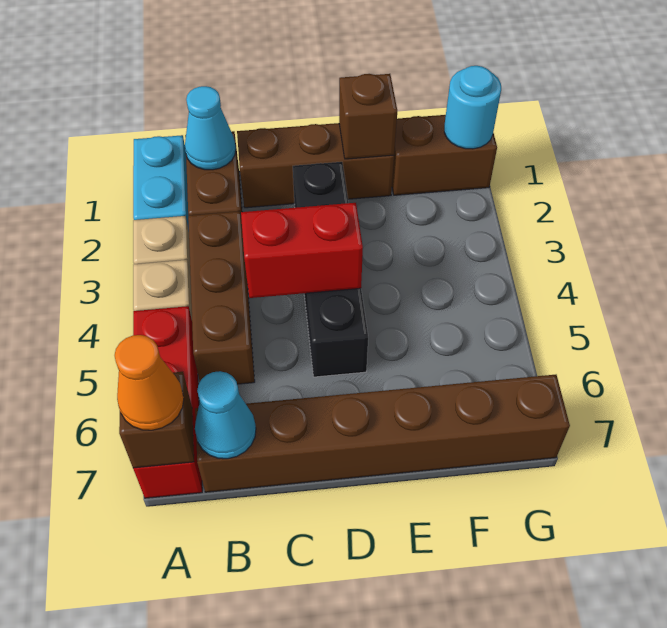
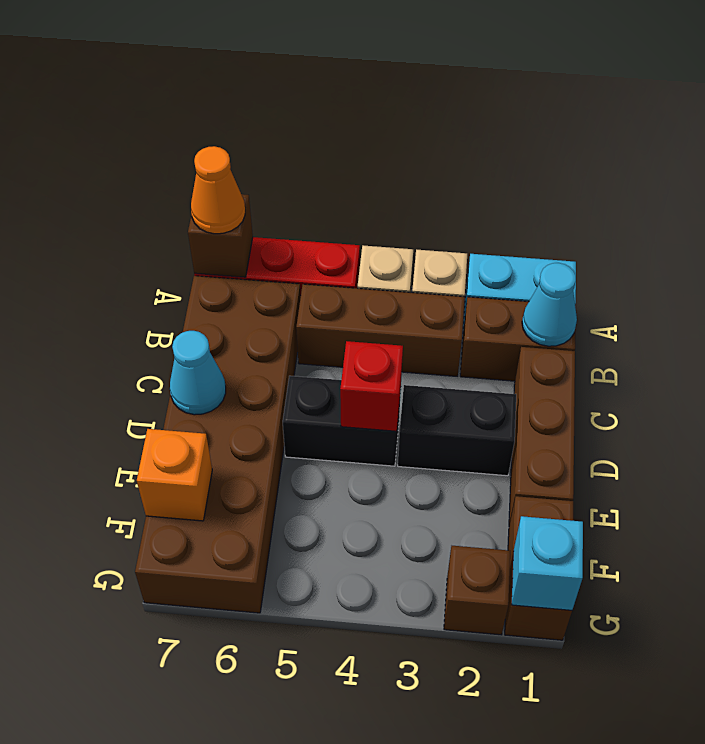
brown 1x6 brick [195,375,570,492] -> brown 2x6 brick [135,276,301,613]
cyan 1x1 cone [195,371,256,459] -> cyan 1x1 cone moved to [170,331,226,415]
red 1x2 brick [241,203,363,298] -> red 1x1 brick [340,341,403,431]
brown 1x1 brick [339,74,397,159] -> brown 1x1 brick moved to [444,546,510,635]
none -> orange 1x1 brick [137,429,212,521]
cyan 1x1 round brick [444,66,501,149] -> cyan 1x1 brick [512,516,583,610]

